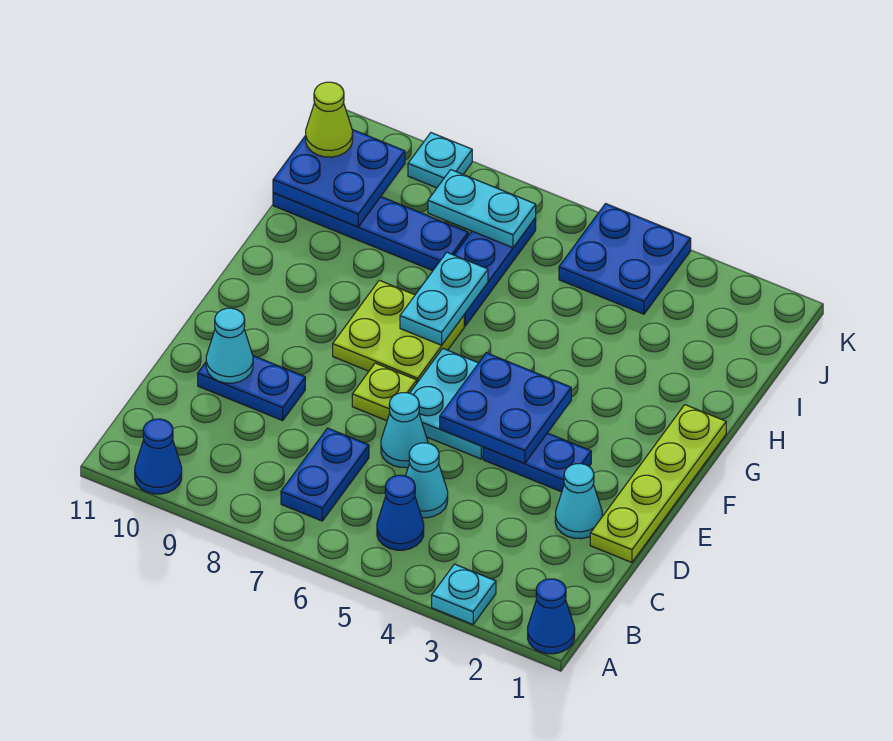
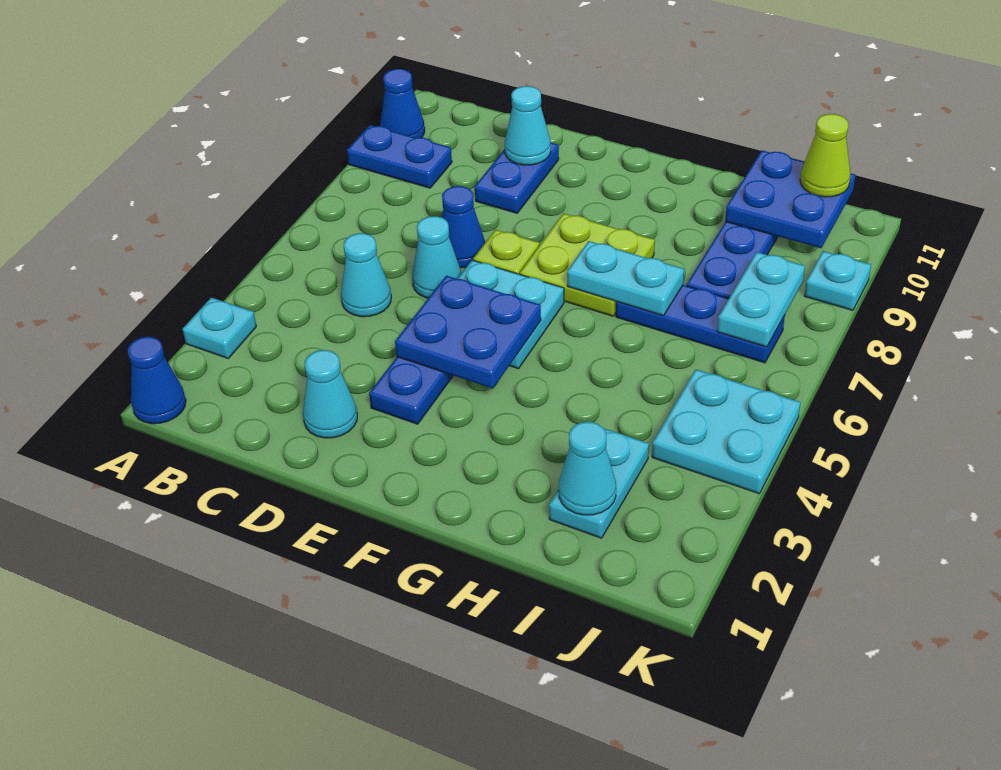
blue 1x1 cone [377,475,424,550] -> blue 1x1 cone moved to [442,186,485,268]
blue 1x2 plate [281,428,369,521] -> blue 1x2 plate moved to [347,125,452,188]
lime 1x4 plate [590,405,726,563] -> none
none -> cyan 1x2 plate [549,428,649,538]
none -> cyan 1x1 cone [559,422,616,515]
blue 2x2 plate [559,204,691,314] -> cyan 2x2 plate [652,369,801,494]

